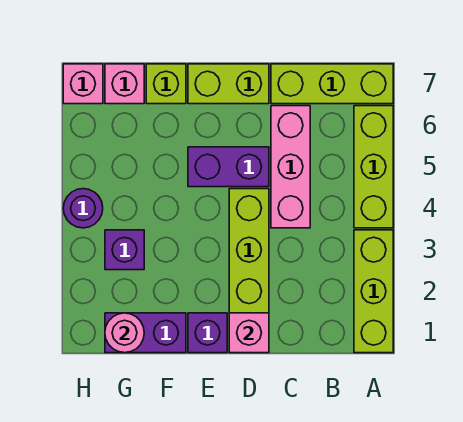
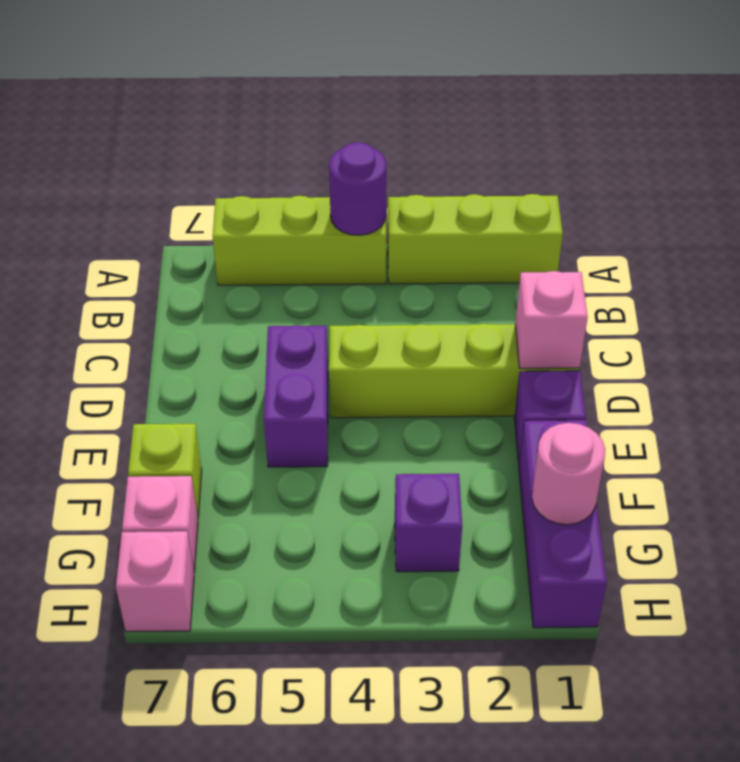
lime 1x3 brick [271,64,393,104] -> none
pink 1x3 brick [271,106,310,228] -> none
lime 1x2 brick [188,64,269,104] -> none
purple 1x2 brick [105,313,186,353] -> purple 1x3 brick [519,420,607,628]
purple 1x1 round brick [63,189,103,228] -> purple 1x1 round brick moved to [329,142,386,235]

